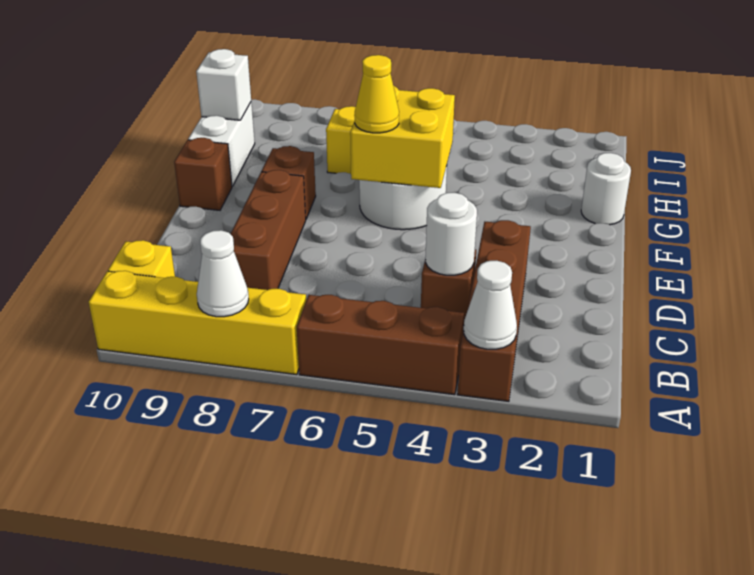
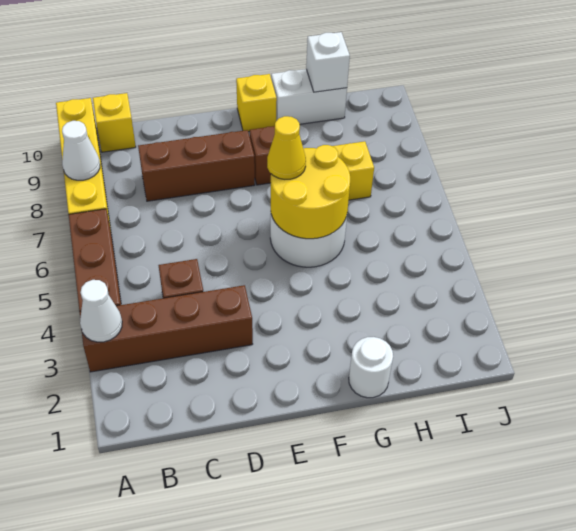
white 1x1 round brick [425,193,477,275] -> none
yellow 2x2 brick [350,86,455,188] -> yellow 2x2 round brick [271,145,350,239]
brown 1x1 brick [174,138,232,210] -> yellow 1x1 brick [236,74,277,132]

